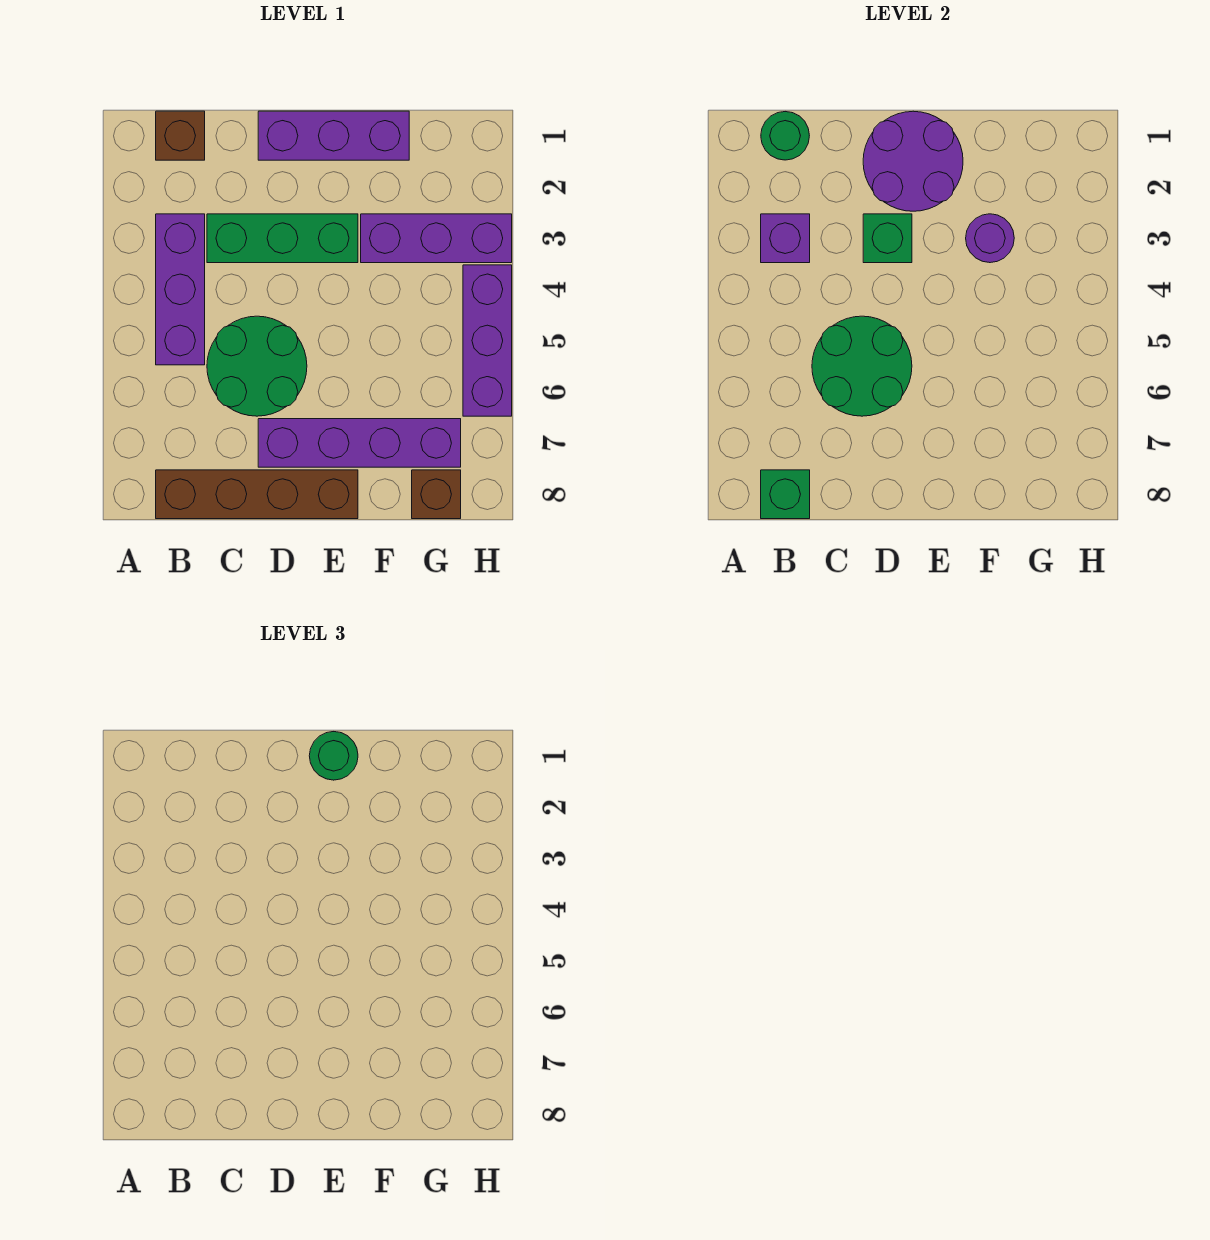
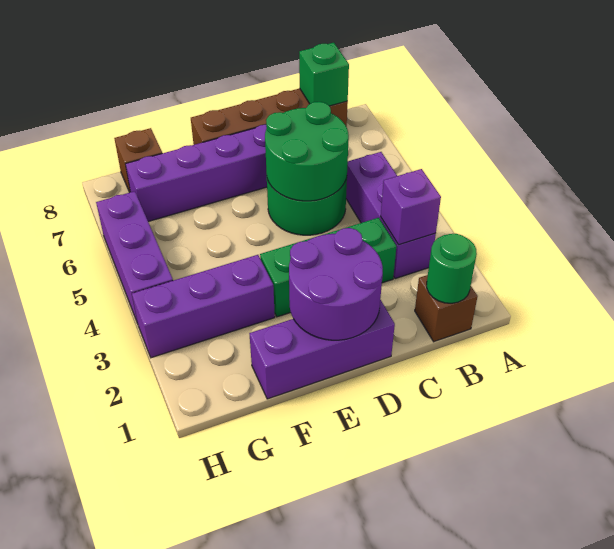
green 1x1 brick [863,214,912,263] -> none
green 1x1 round brick [309,732,358,780] -> none
purple 1x1 round brick [966,214,1014,263] -> none

